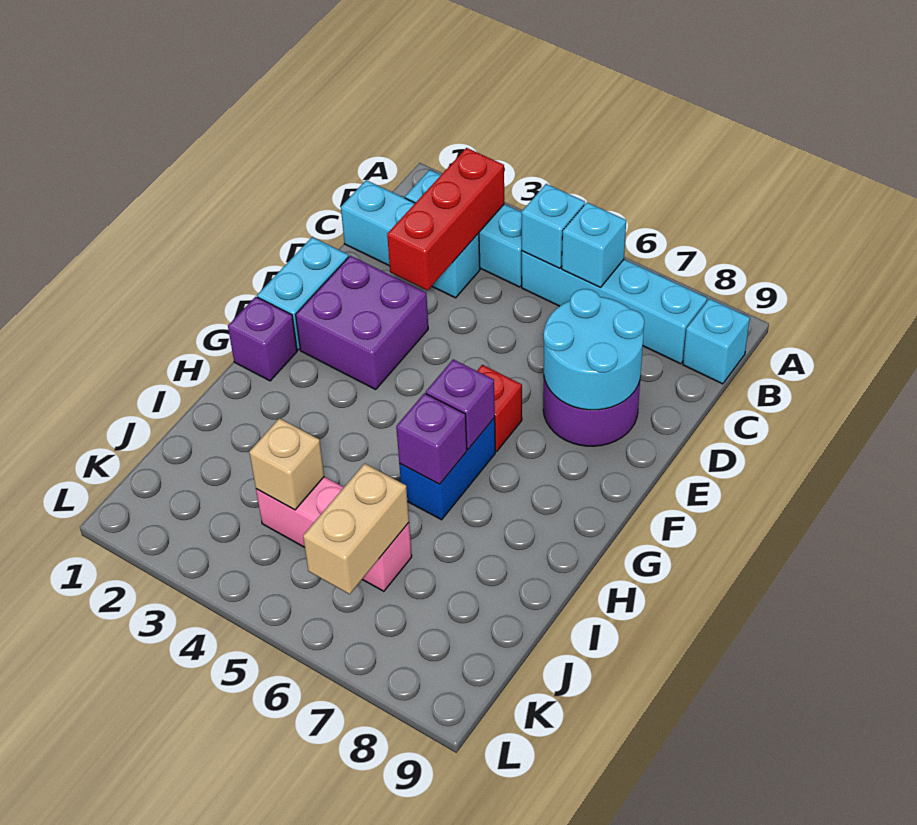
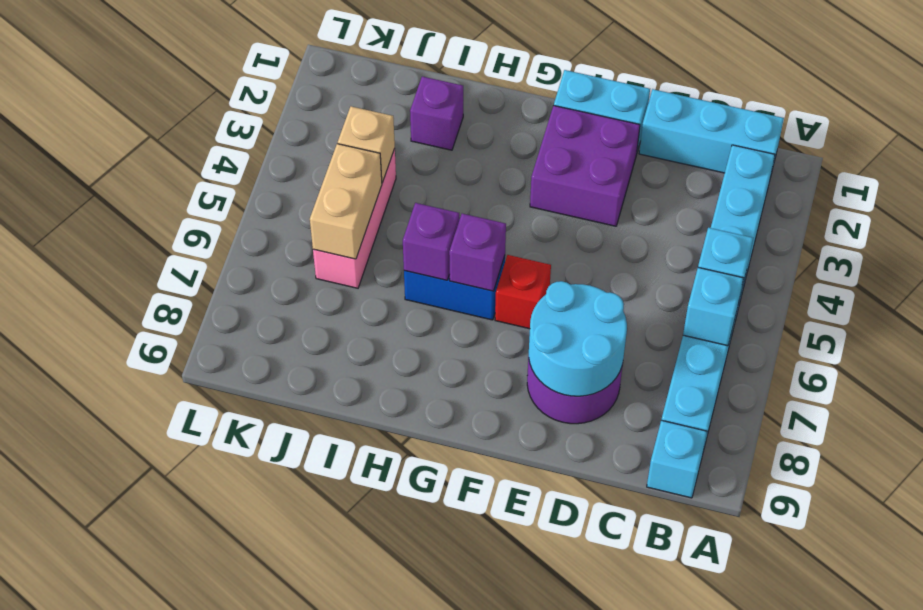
red 1x3 brick [387,148,504,290] -> none
cyan 1x3 brick [341,180,480,298] -> cyan 1x3 brick turned to [639,89,784,174]
purple 1x1 brick [228,297,297,381] -> purple 1x1 brick moved to [410,77,463,150]
tan 1x2 brick [303,463,409,594] -> tan 1x2 brick turned to [310,144,382,259]

